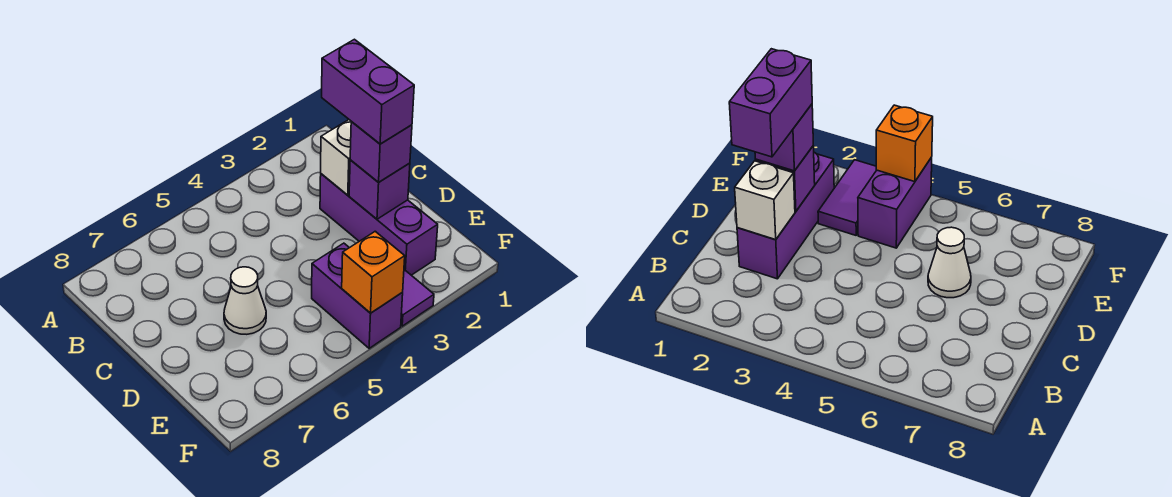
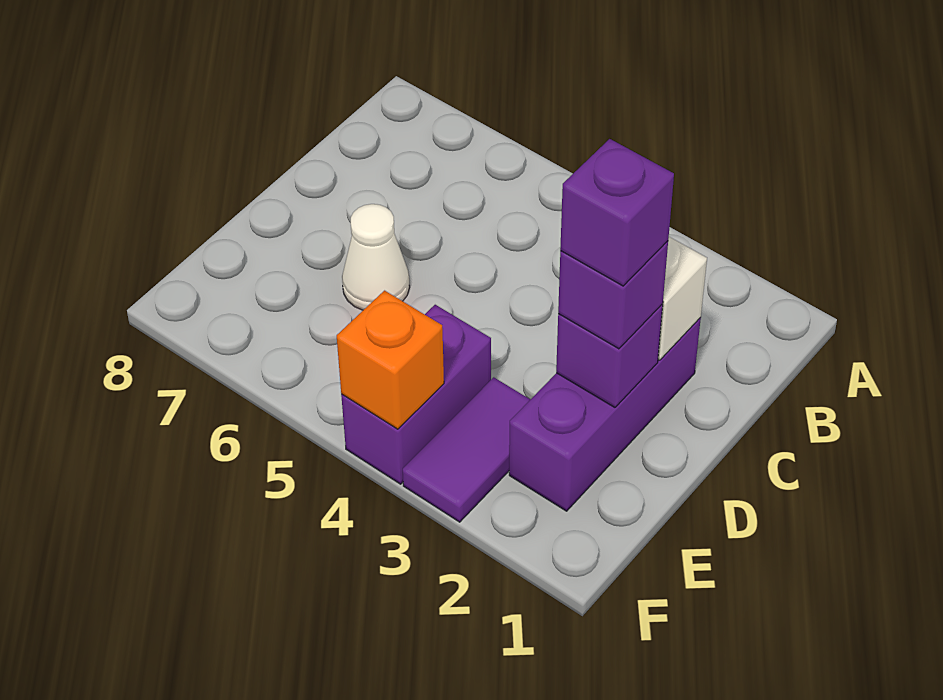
purple 1x2 brick [322,39,414,144] -> purple 1x1 brick [560,139,674,286]

